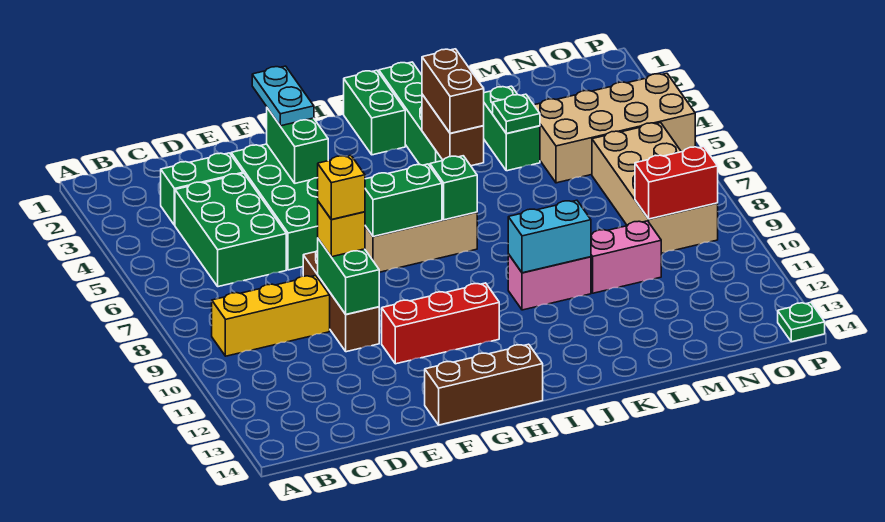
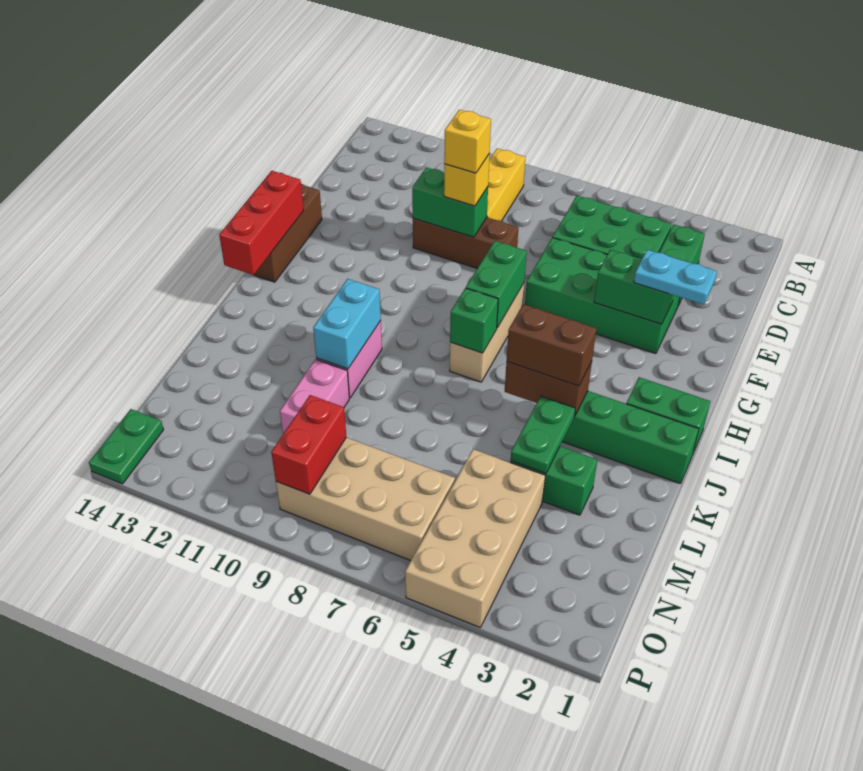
red 1x3 brick [382,283,499,364] -> red 1x3 brick moved to [219,171,304,275]
green 1x1 plate [493,94,540,133] -> green 1x2 plate [511,396,575,473]
green 1x1 plate [778,303,825,342] -> green 1x2 plate [89,409,164,484]

